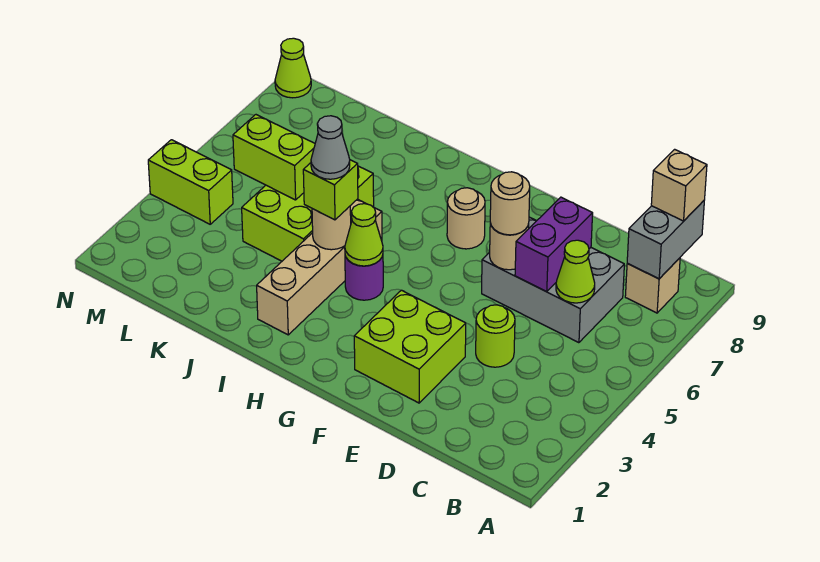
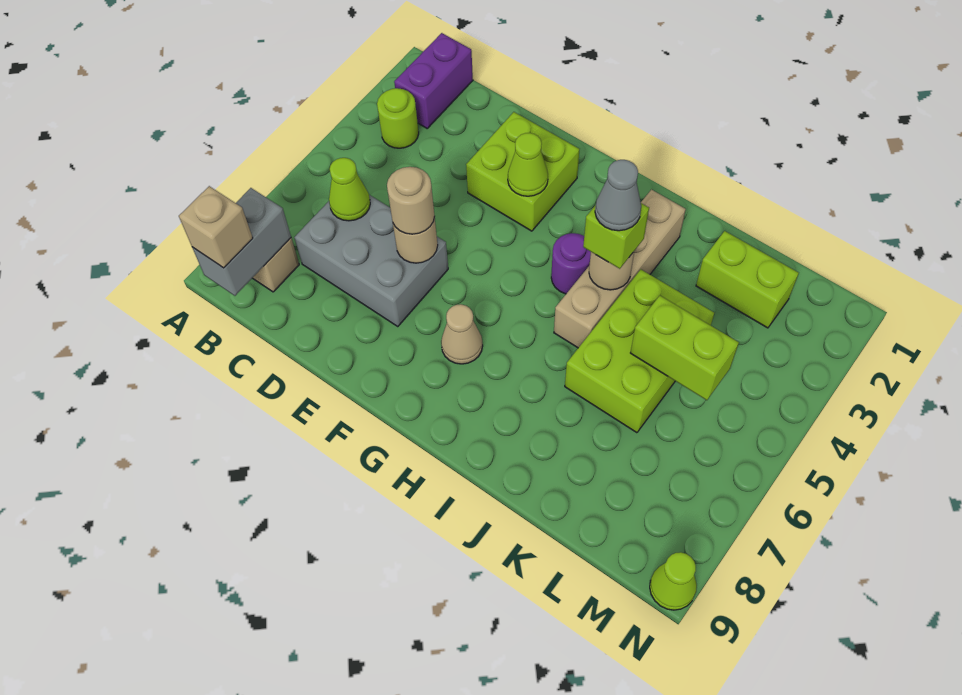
lime 1x1 round brick [476,305,515,367] -> lime 1x1 round brick moved to [377,88,419,148]
purple 1x2 brick [515,197,593,292] -> purple 1x2 brick moved to [394,33,473,128]
tan 1x1 round brick [447,188,485,249] -> tan 1x1 cone [441,304,483,364]
lime 1x1 cone [345,204,383,266] -> lime 1x1 cone moved to [508,133,548,196]
lime 1x2 brick [148,140,233,224] -> lime 1x2 brick moved to [696,231,799,328]

